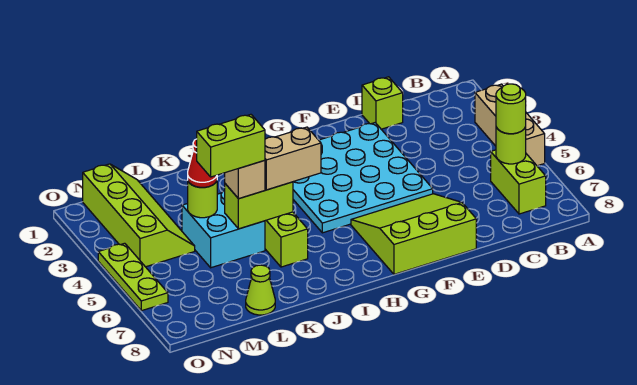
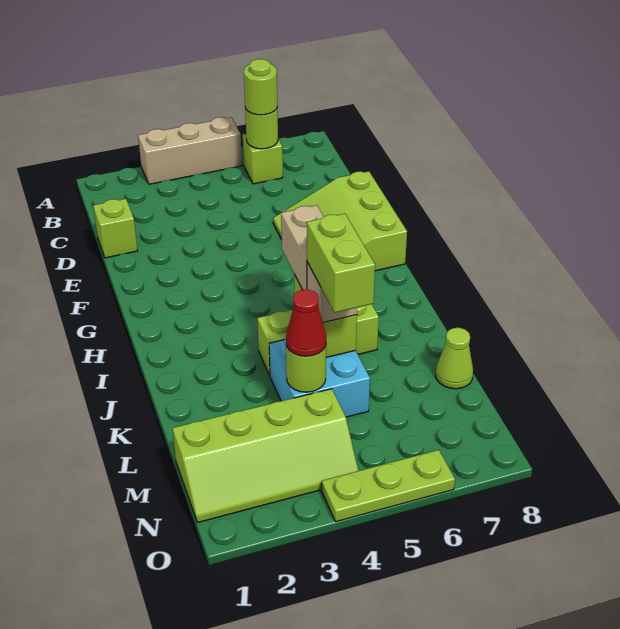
lime 1x2 brick [491,150,546,214] -> lime 1x1 brick [243,134,283,184]
cyan 4x4 plate [293,123,433,233] -> none
lime 2x4 slope [83,164,195,267] -> lime 2x4 slope turned to [172,389,359,523]

